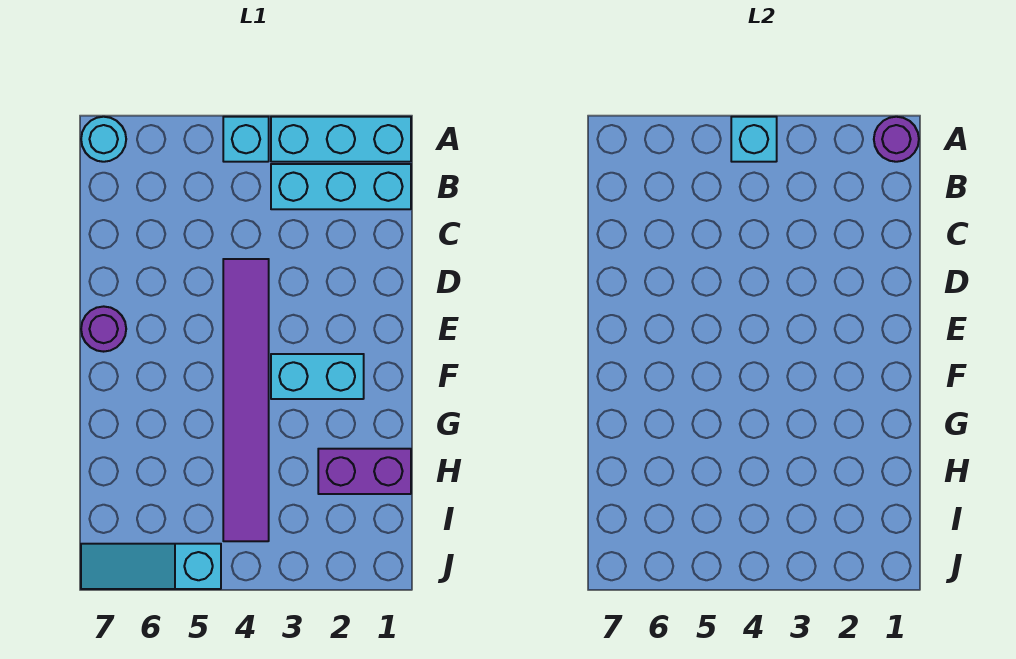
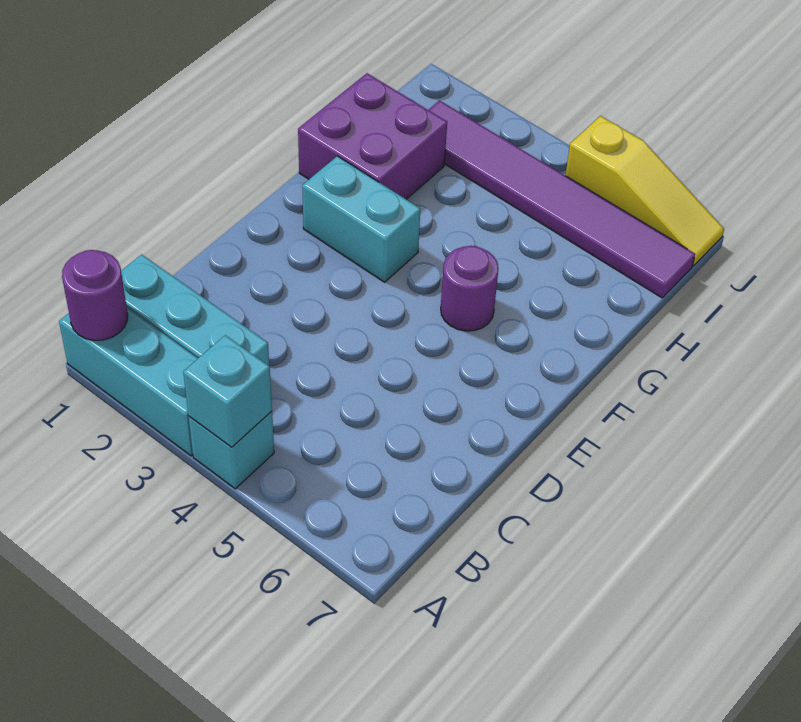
cyan 1x1 round brick [81,117,126,162] -> none
purple 1x6 tile [223,259,269,541] -> purple 1x6 tile turned to [429,100,695,298]
purple 1x1 round brick [81,306,126,352] -> purple 1x1 round brick moved to [441,246,498,331]
purple 1x2 brick [318,449,411,494] -> purple 2x2 brick [298,73,447,199]
cyan 1x3 slope [81,544,221,589] -> yellow 1x3 slope [565,116,724,266]

